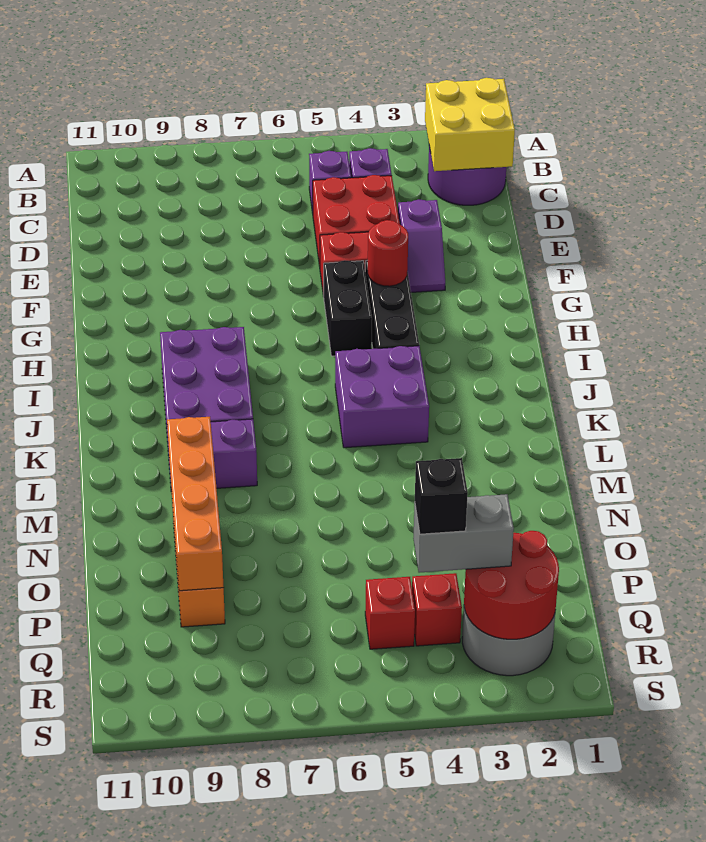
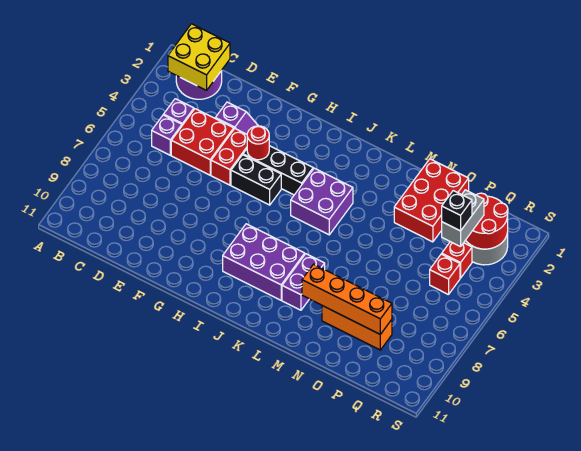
none -> red 2x3 brick [394,159,469,242]

